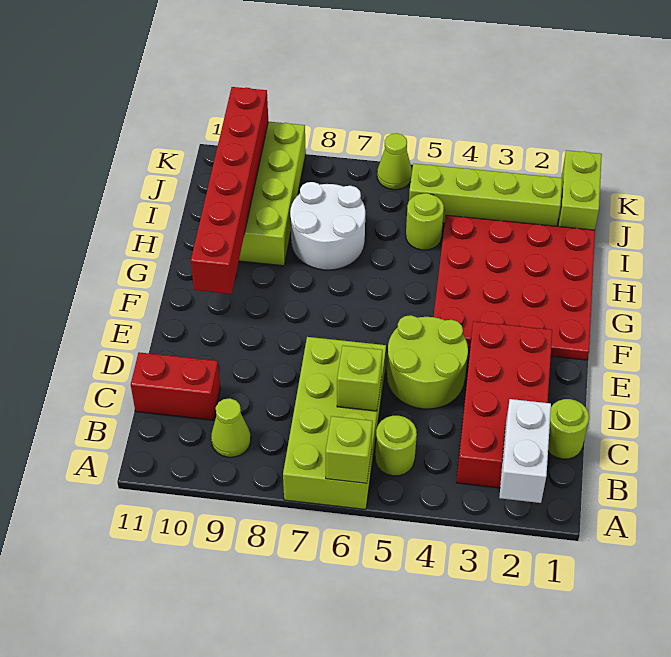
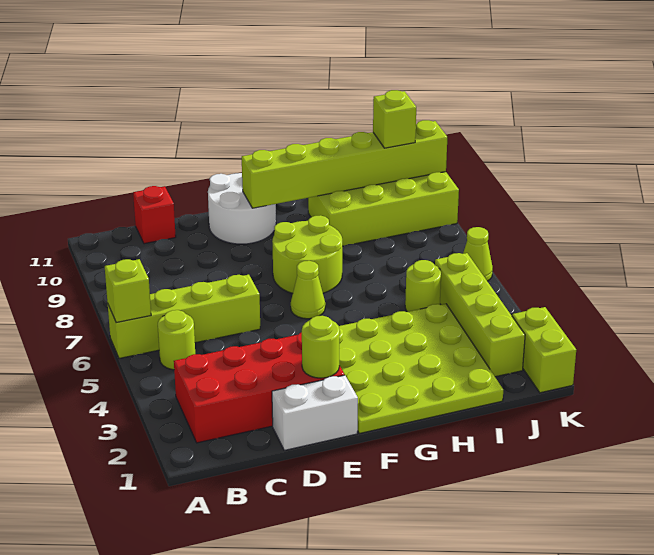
white 1x2 brick [499,399,551,503] -> white 1x2 brick moved to [272,375,358,450]
lime 2x4 brick [283,337,386,509] -> lime 1x4 brick [108,275,260,358]
lime 1x1 cone [211,398,251,457] -> lime 1x1 cone moved to [291,261,325,319]
lime 1x1 round brick [548,399,589,459] -> lime 1x1 round brick moved to [302,316,340,378]
lime 1x1 brick [337,346,383,411] -> lime 1x1 brick moved to [373,90,416,148]
red 1x2 brick [131,352,220,420] -> red 1x1 brick [133,186,176,244]
lime 2x2 round brick [387,315,468,409] -> lime 2x2 round brick moved to [272,215,342,293]
red 4x4 plate [434,215,595,360] -> lime 4x4 plate [339,304,503,433]
red 1x6 brick [191,87,268,294] -> lime 1x6 brick [242,120,447,208]
white 2x2 round brick [290,182,365,270] -> white 2x2 round brick moved to [208,173,276,244]
lime 1x2 brick [558,150,602,230] -> lime 1x2 brick turned to [512,307,576,393]

